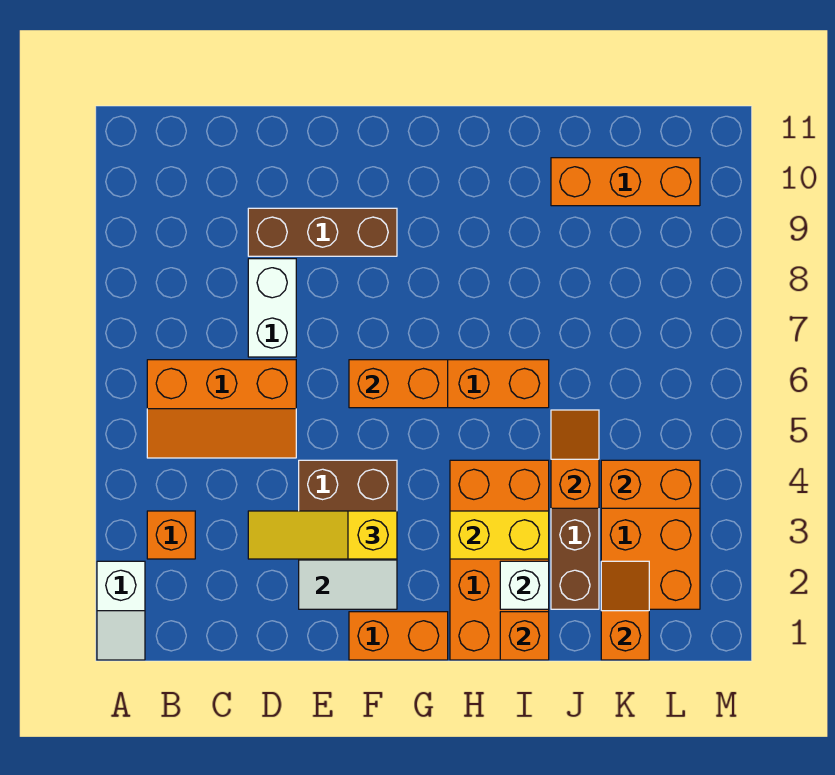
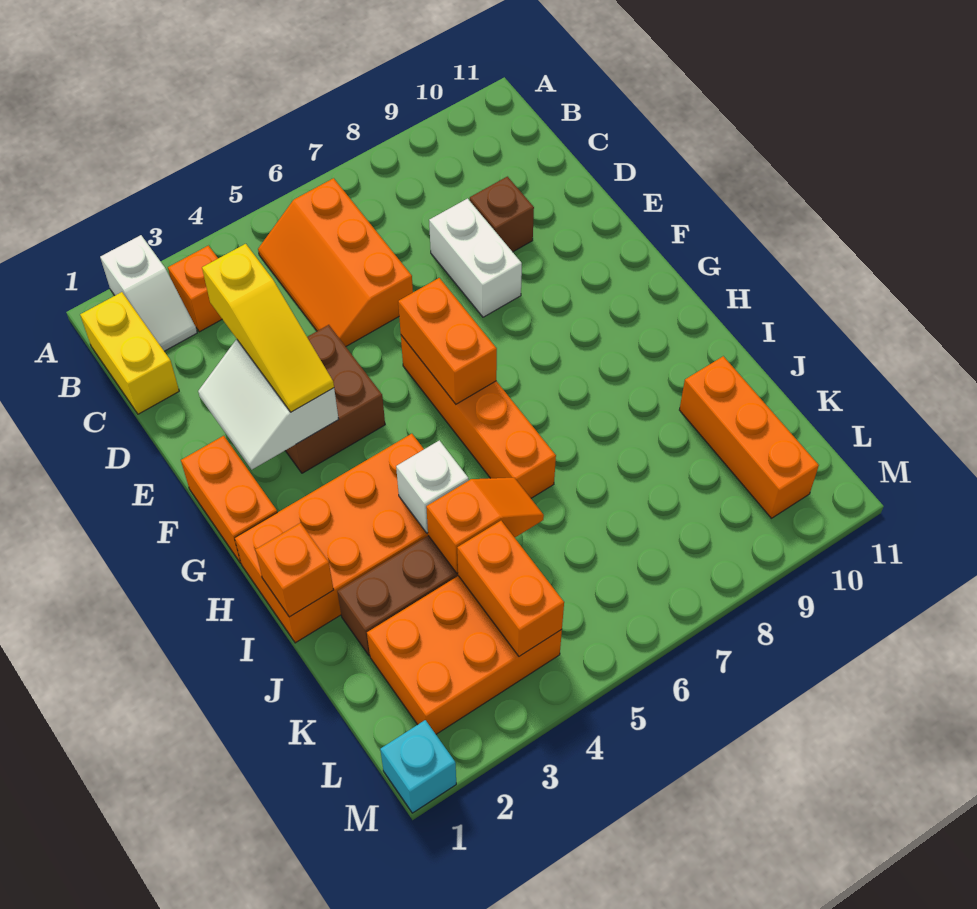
white 1x2 slope [97,561,145,660] -> white 1x2 slope turned to [100,235,197,351]
yellow 1x3 slope [248,511,397,559] -> yellow 1x3 slope turned to [202,244,334,412]
white 1x2 brick [248,259,296,357] -> white 1x2 brick turned to [429,199,522,317]
brown 1x3 brick [248,208,397,256] -> brown 1x1 brick [470,177,534,252]
yellow 1x2 brick [450,511,549,559] -> yellow 1x2 brick moved to [80,292,179,414]
white 1x1 brick [500,561,549,609] -> white 1x1 brick moved to [396,440,469,533]
orange 1x2 slope [601,561,649,660] -> none
none -> cyan 1x1 brick [380,720,456,813]

